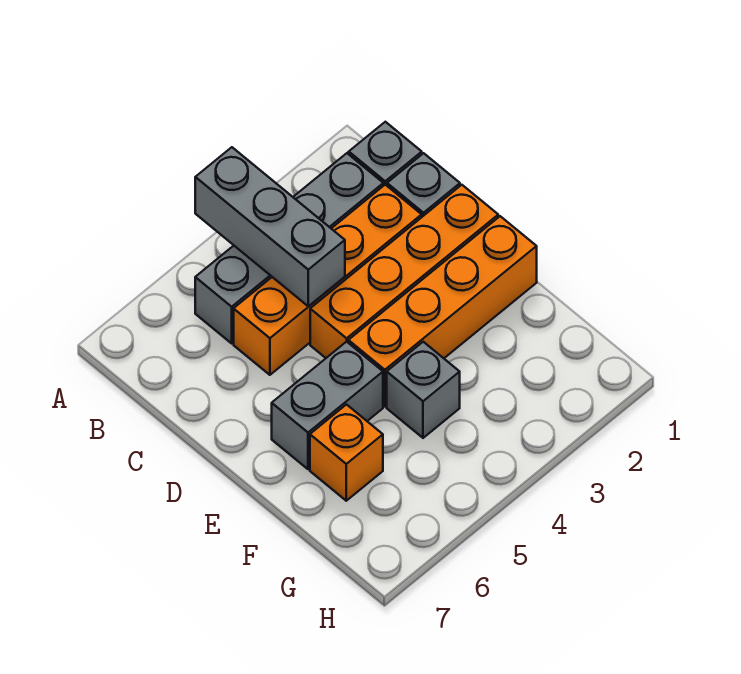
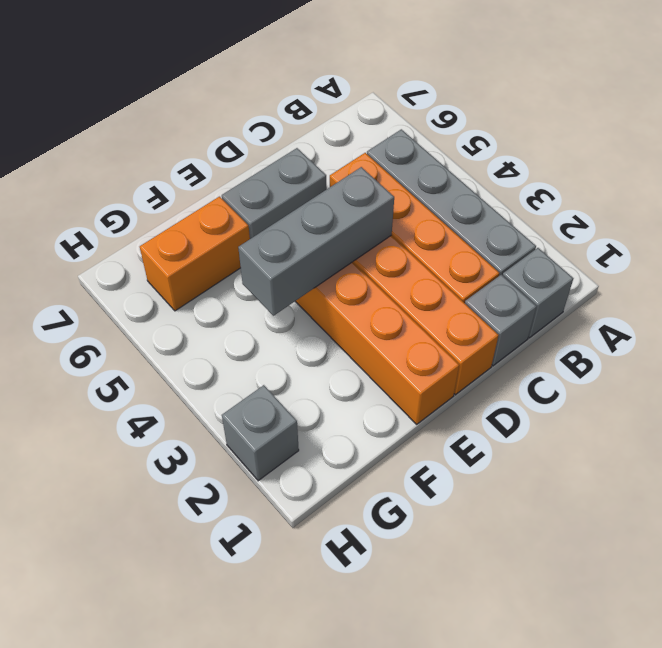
grey 1x3 brick [195,147,345,306] -> grey 1x3 brick moved to [238,167,394,316]
grey 1x2 brick [272,342,383,469] -> grey 1x2 brick turned to [222,148,327,239]
grey 1x1 brick [387,342,460,438] -> grey 1x1 brick moved to [222,385,299,481]
orange 1x1 brick [310,405,383,501] -> orange 1x2 brick [140,197,250,311]

